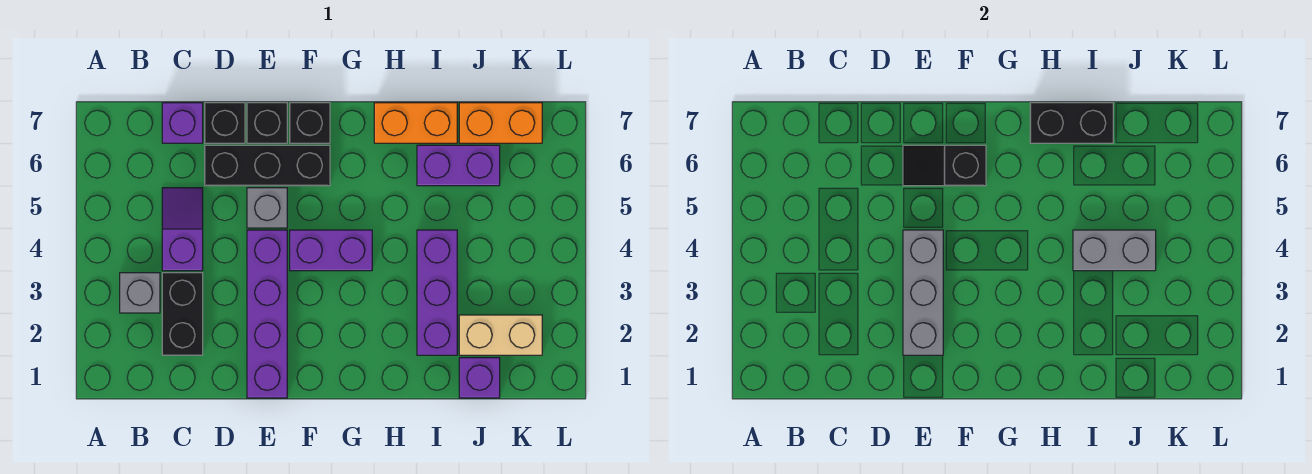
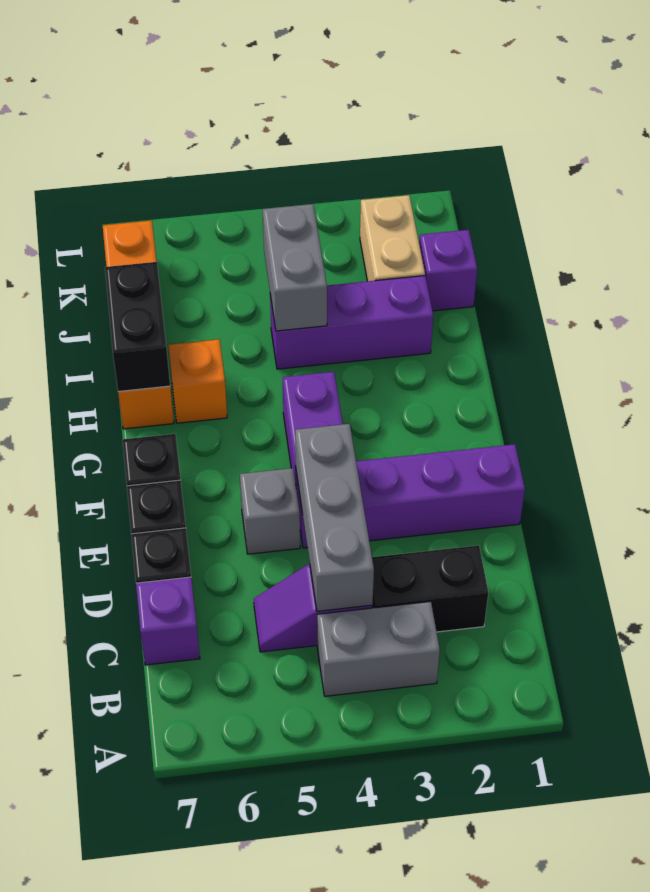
grey 1x1 brick [120,273,160,313] -> grey 1x2 brick [317,602,440,696]
black 1x3 brick [205,145,330,186] -> none
grey 1x3 brick [903,230,943,355] -> grey 1x3 brick turned to [295,424,374,611]
black 1x2 slope [903,145,986,186] -> none
none -> orange 1x1 brick [168,339,227,423]
purple 1x2 brick [417,145,500,186] -> none

